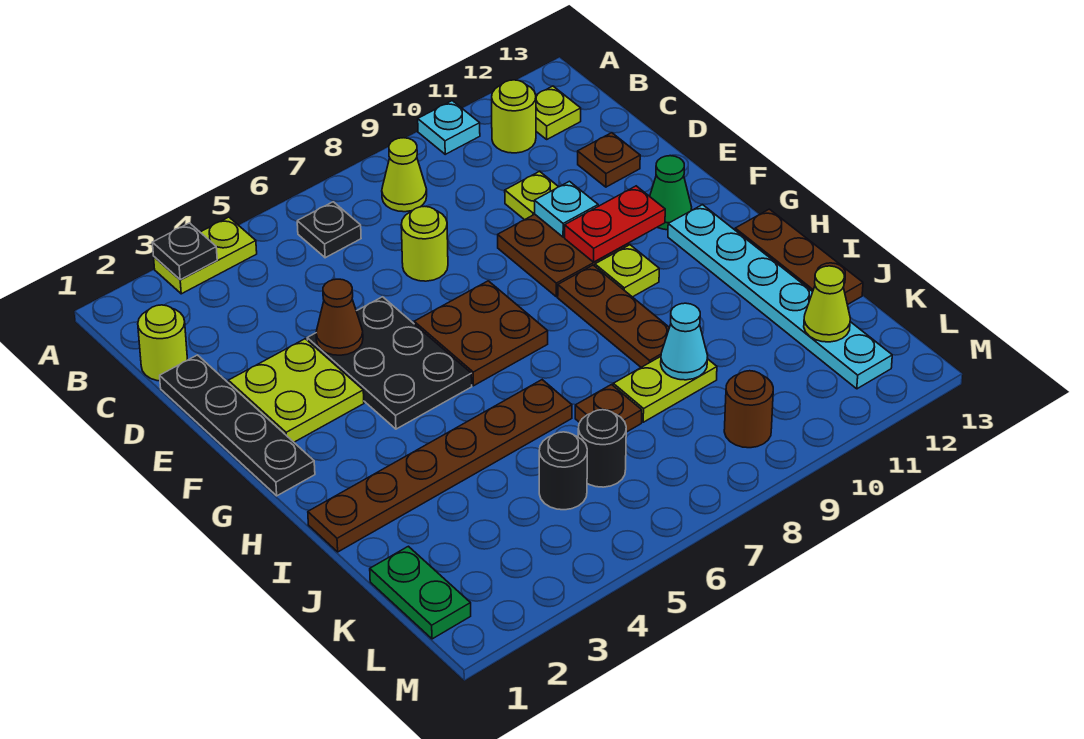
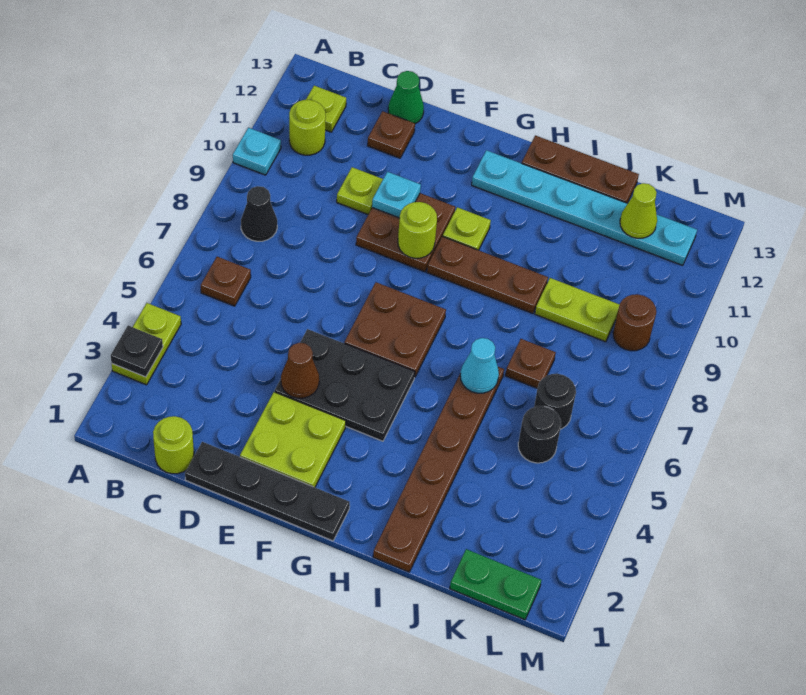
black 1x1 plate [297,202,361,258] -> brown 1x1 plate [201,257,251,306]
lime 1x1 cone [382,138,427,212] -> black 1x1 cone [241,186,277,241]
lime 1x1 round brick [401,206,448,281] -> lime 1x1 round brick moved to [398,202,437,258]
red 1x2 plate [565,186,665,262] -> none
green 1x1 cone [650,156,692,230] -> green 1x1 cone moved to [388,71,424,124]
lime 1x2 plate [613,357,717,422] -> lime 1x2 plate turned to [535,278,620,342]
cyan 1x1 cone [661,303,708,380] -> cyan 1x1 cone moved to [460,338,499,393]

